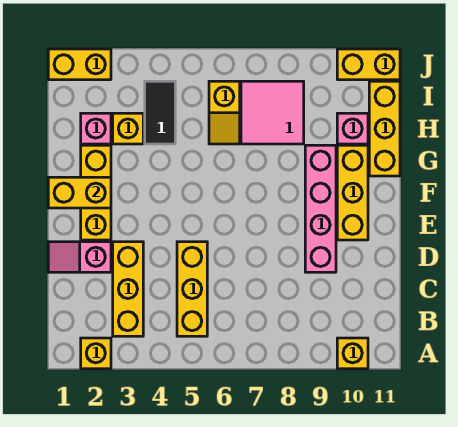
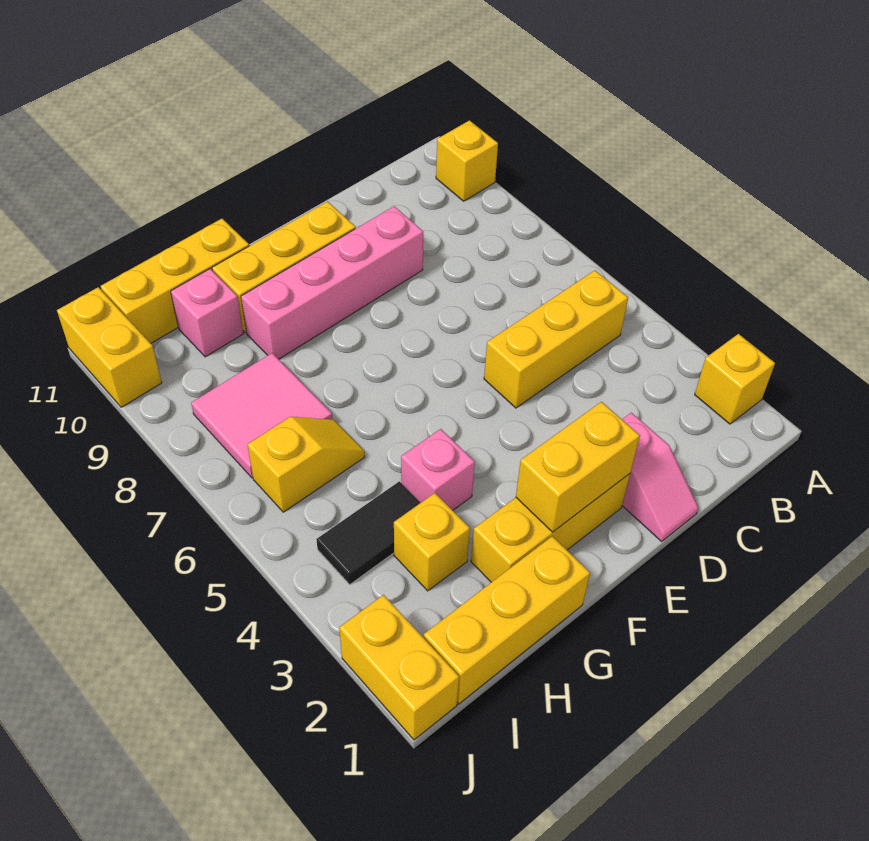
yellow 1x3 brick [113,242,143,336] -> yellow 1x3 brick moved to [424,536,590,704]
yellow 1x2 brick [48,177,111,208] -> yellow 1x2 brick turned to [516,402,640,532]
pink 1x1 brick [81,113,111,144] -> pink 1x1 brick moved to [401,429,475,510]

